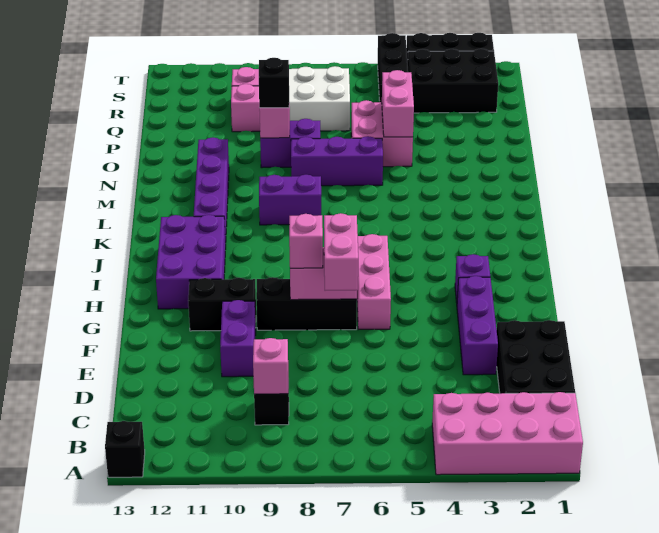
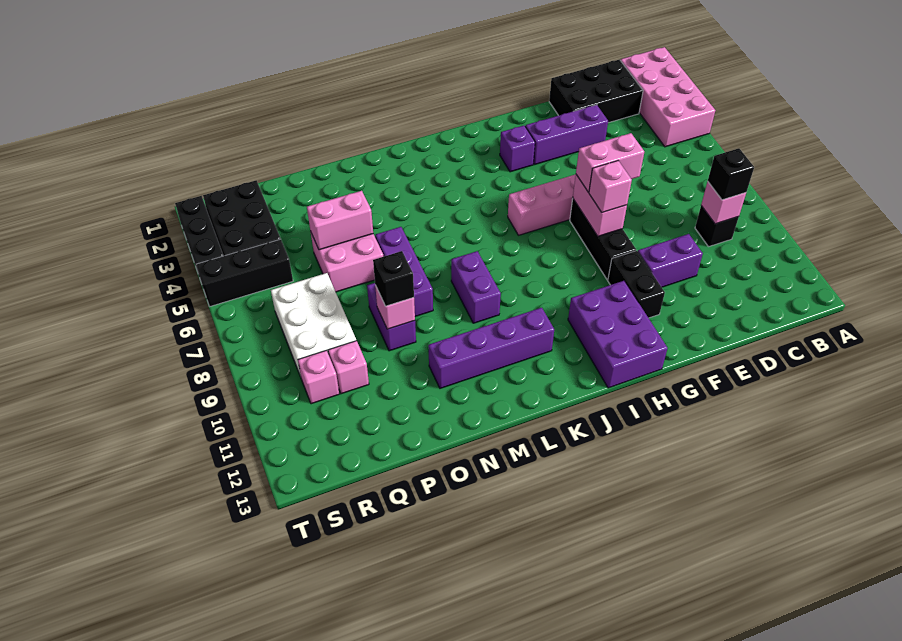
black 1x1 brick [105,421,145,477] -> black 1x1 brick moved to [708,148,754,200]
purple 2x3 brick [156,215,226,309] -> purple 2x3 brick turned to [568,281,668,388]

